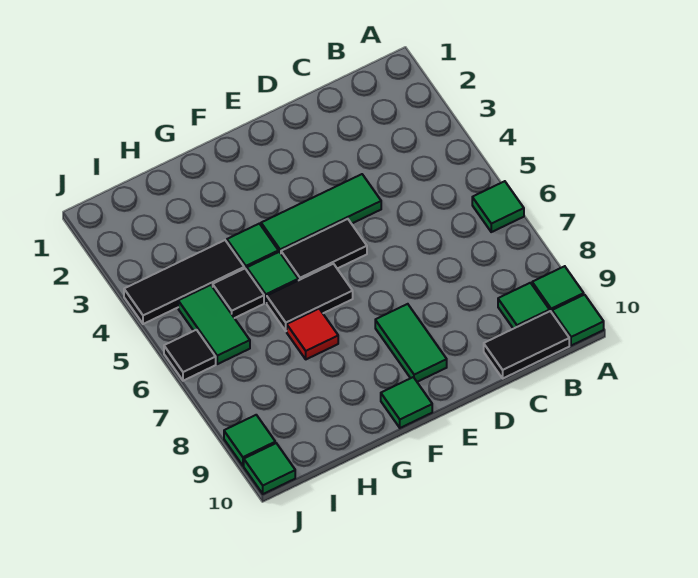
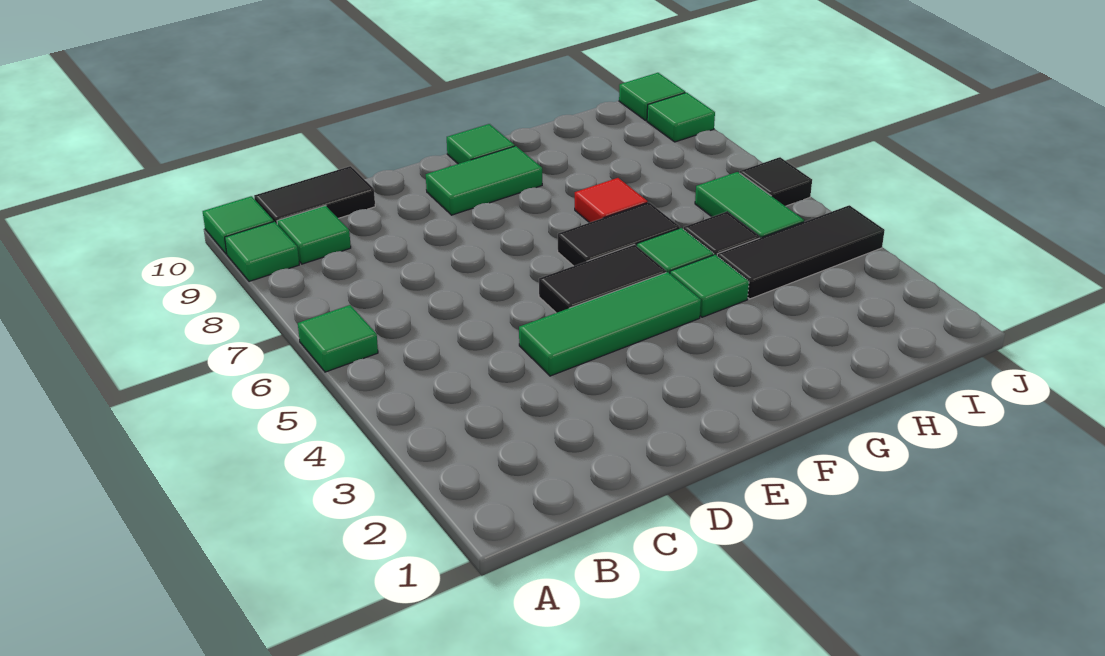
green 1x2 tile [375,304,447,382] -> green 1x2 tile turned to [426,146,542,215]

